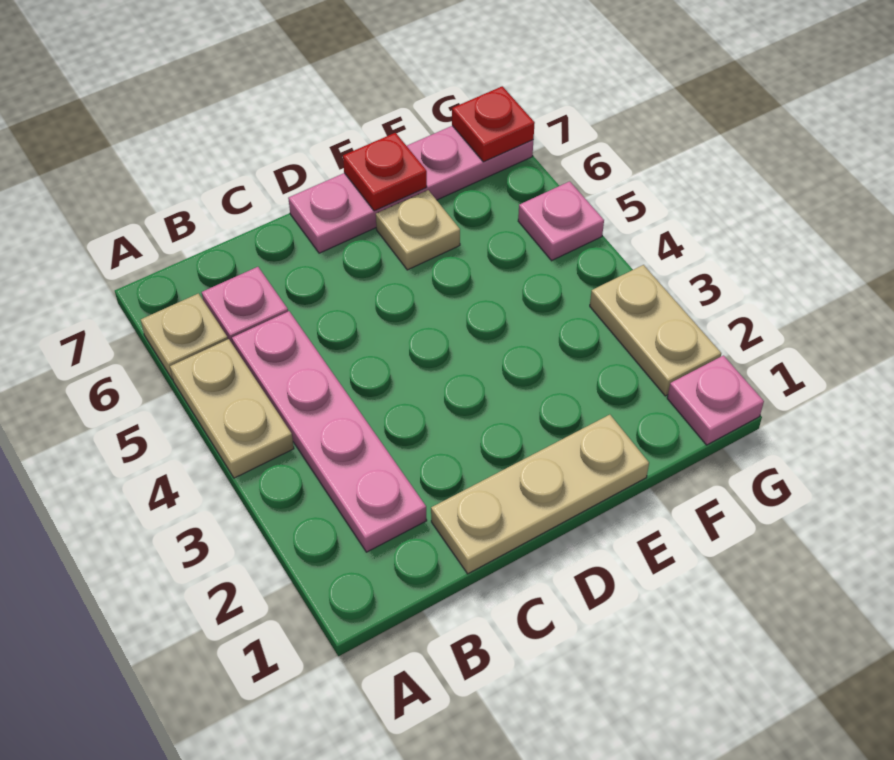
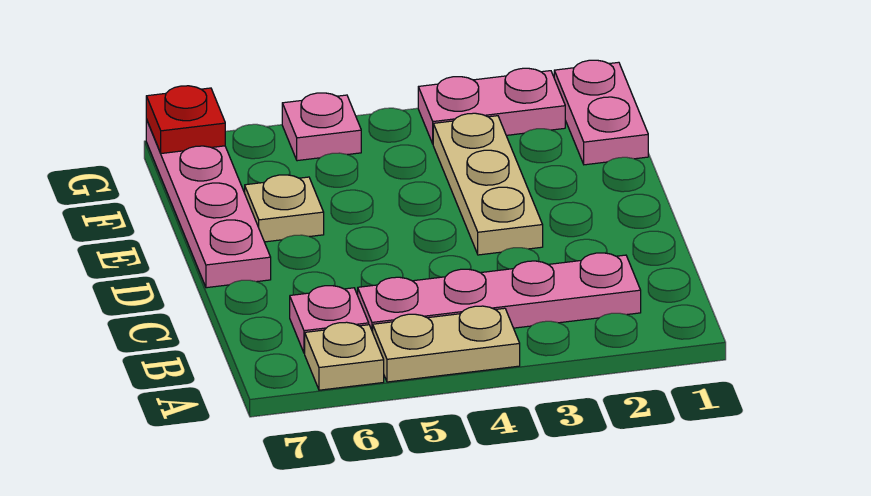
tan 1x3 plate [431,415,649,574] -> tan 1x3 plate moved to [433,113,543,255]
red 1x1 plate [343,133,427,211] -> none
pink 1x1 plate [667,355,764,445] -> pink 1x2 plate [554,60,648,165]
tan 1x2 plate [590,265,721,396] -> pink 1x2 plate [418,68,565,144]

